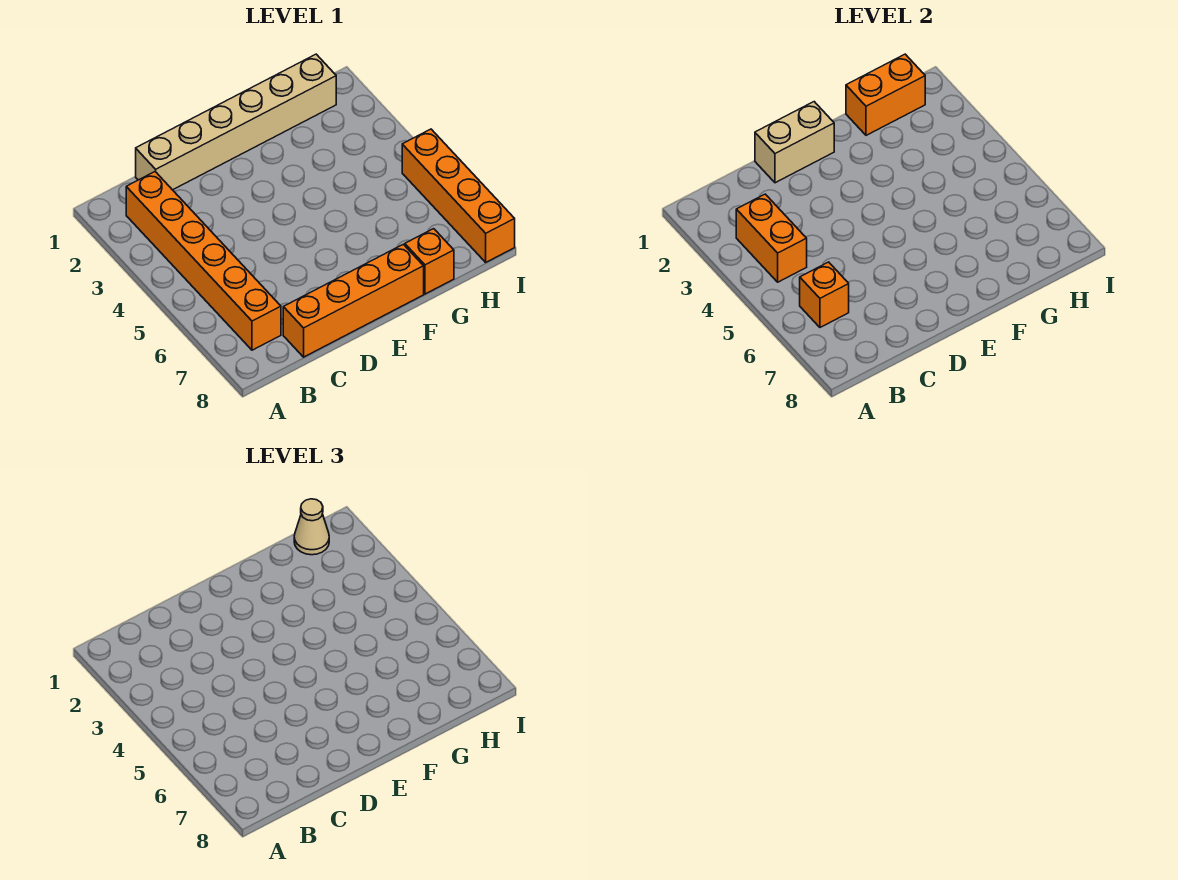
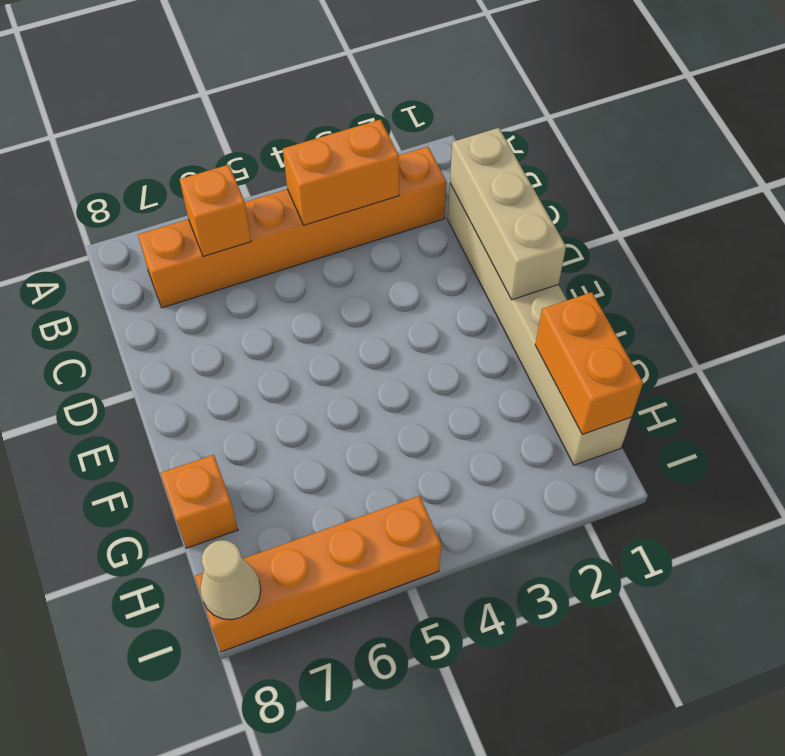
orange 1x4 brick [283,244,424,357] -> none
tan 1x2 brick [755,102,834,183] -> tan 1x3 brick [450,128,566,300]
tan 1x1 cone [294,499,329,555] -> tan 1x1 cone moved to [200,540,261,620]

